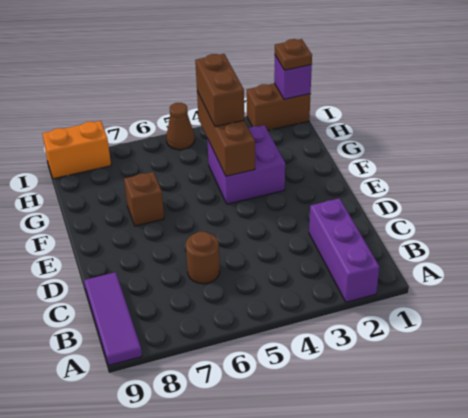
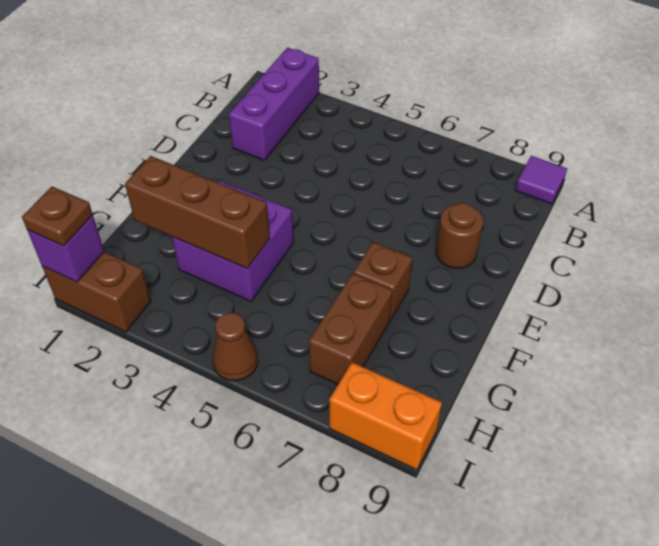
purple 1x3 tile [84,272,142,365] -> purple 1x1 tile [515,156,567,204]
brown 1x1 round brick [186,232,220,284] -> brown 1x1 round brick moved to [436,203,483,268]
brown 1x3 brick [197,91,255,176] -> brown 1x3 brick turned to [125,156,270,268]
brown 1x2 brick [195,54,244,127] -> brown 1x2 brick moved to [309,273,393,384]

